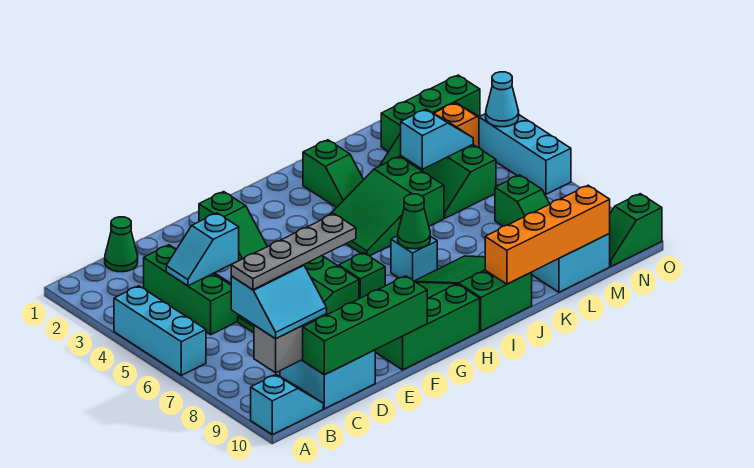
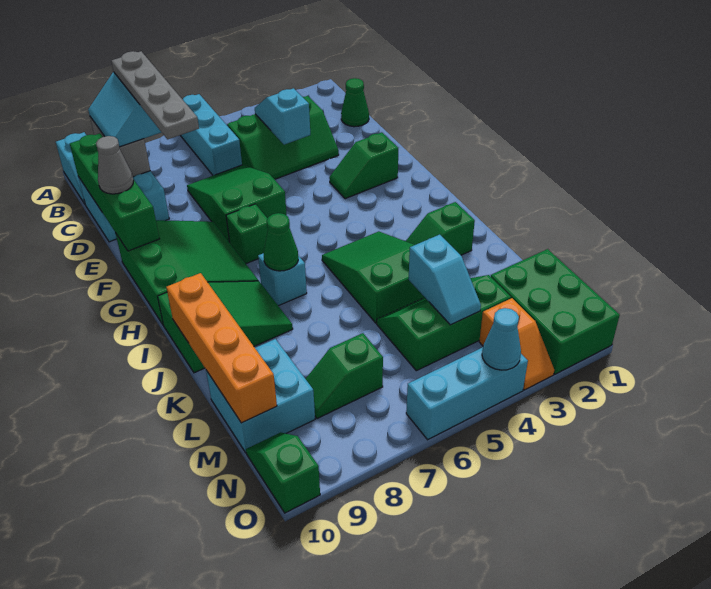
cyan 1x3 brick [114,286,206,375] -> cyan 1x3 brick turned to [180,94,242,175]
none -> grey 1x1 cone [96,136,134,194]
green 1x3 brick [381,75,480,152] -> green 2x3 brick [491,249,620,374]

